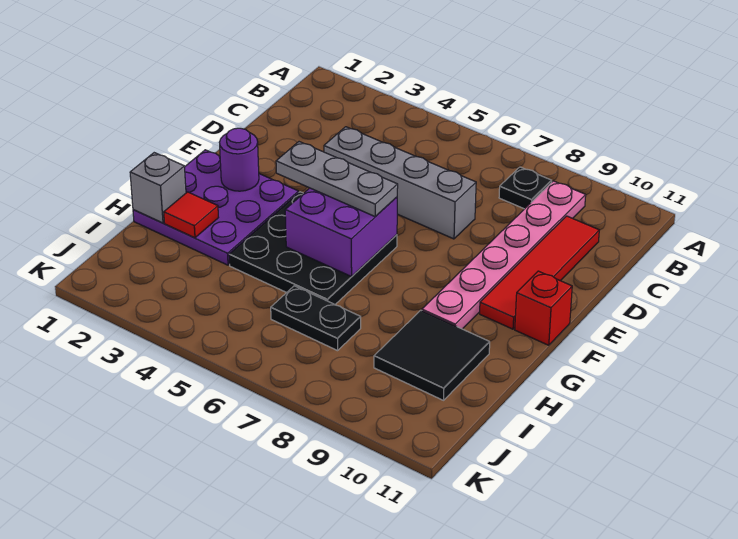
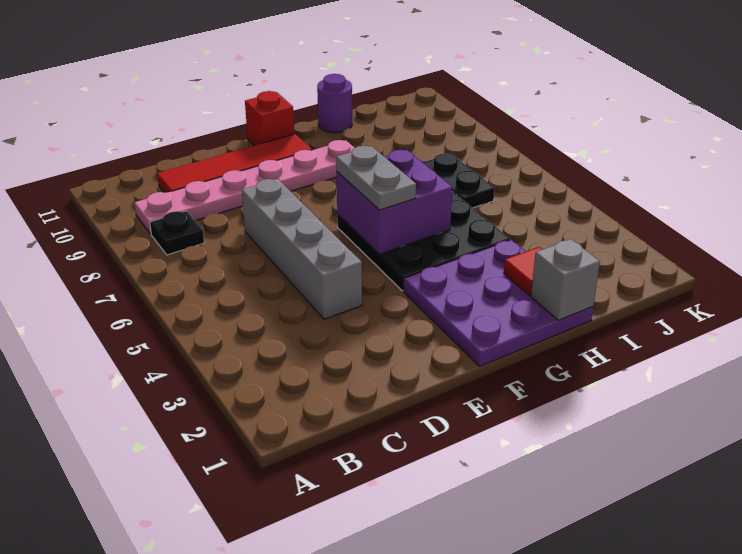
purple 1x1 round brick [220,128,259,191] -> purple 1x1 round brick moved to [317,74,352,133]
grey 1x3 plate [276,142,398,216] -> grey 1x2 plate [336,146,416,210]
black 2x2 tile [374,310,490,400] -> none

